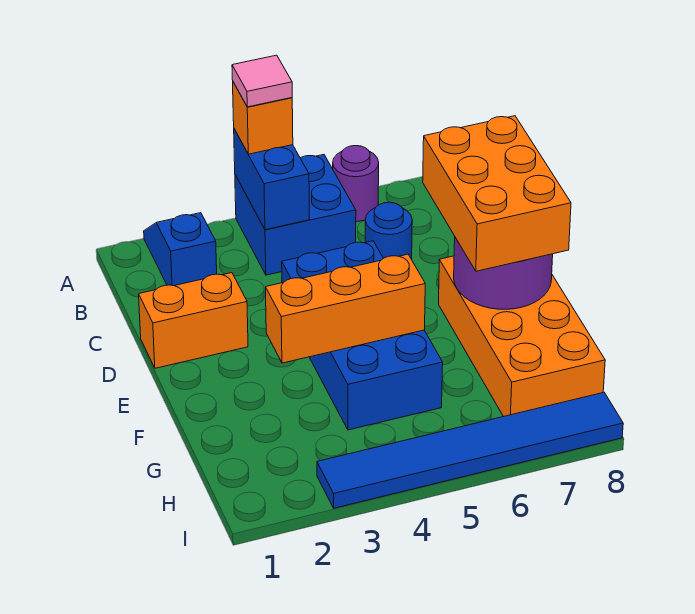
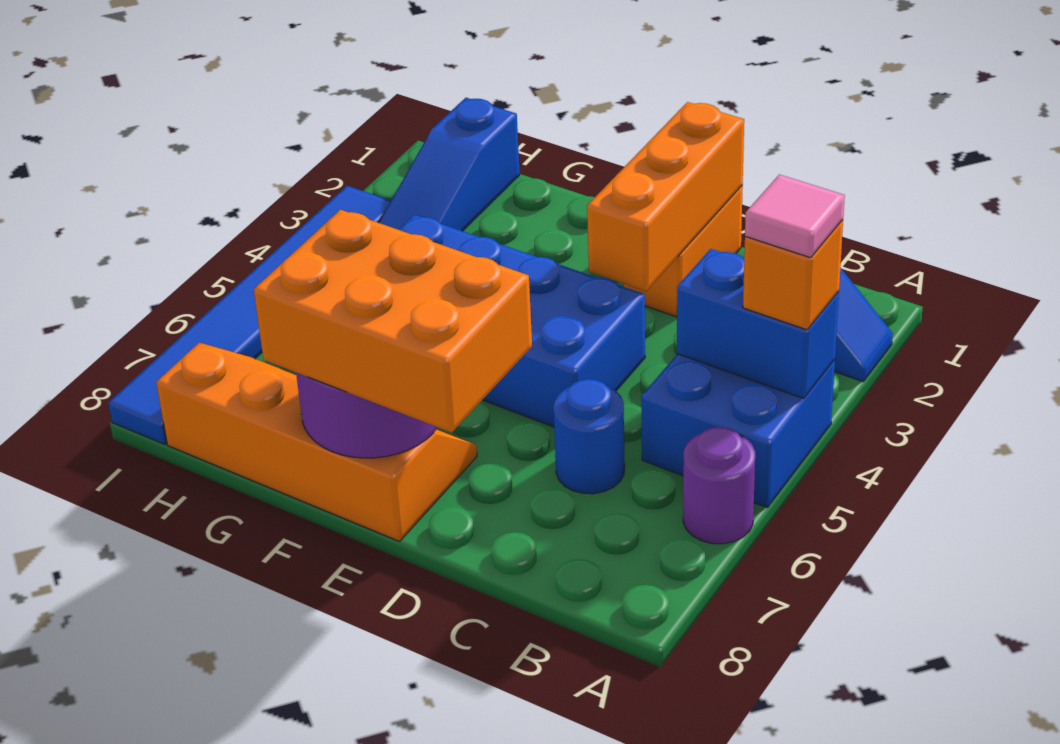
orange 2x4 brick [439,256,605,417] -> orange 2x4 slope [156,343,477,542]
orange 1x3 brick [265,254,425,363] -> orange 1x3 brick moved to [587,102,744,291]
none -> blue 1x3 slope [379,98,520,231]

